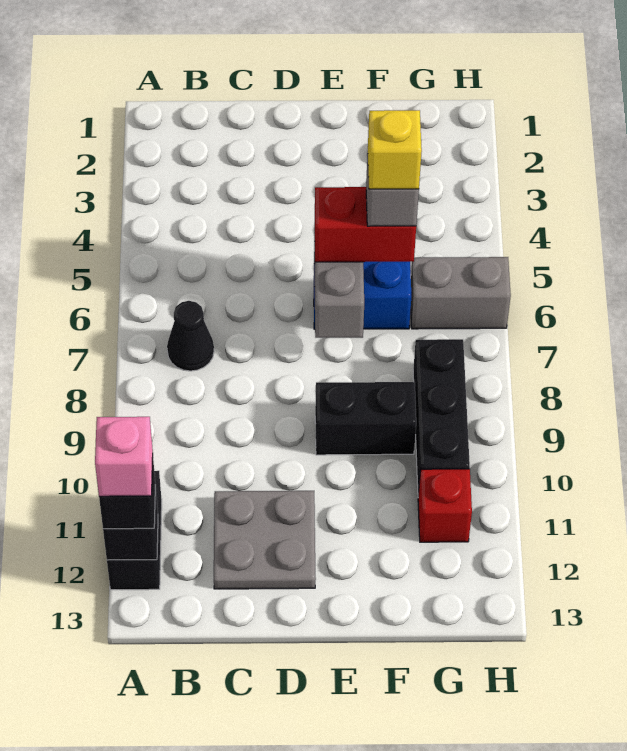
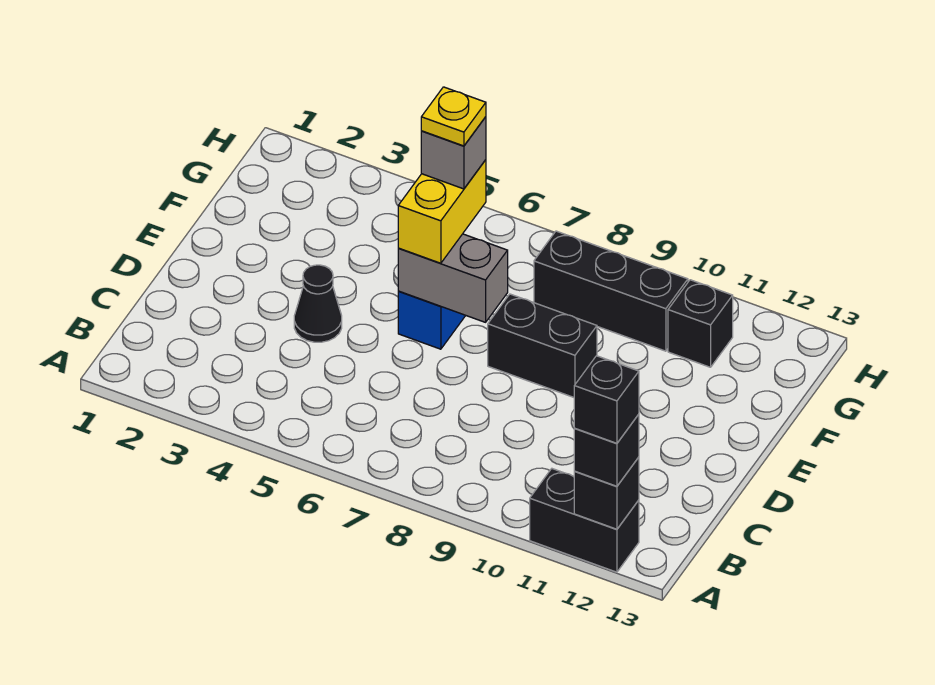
pink 1x1 brick [95,417,153,496] -> black 1x1 brick [574,356,639,443]
black 1x1 cone [167,301,214,371] -> black 1x1 cone moved to [294,265,342,342]
grey 2x2 plate [214,491,316,589] -> none
red 1x2 brick [315,187,416,262] -> yellow 1x2 brick [398,160,486,263]
black 1x2 brick [315,382,416,455] -> black 1x2 brick turned to [488,294,597,397]
yellow 1x1 brick [368,110,422,189] -> yellow 1x1 plate [421,87,486,146]
grey 1x2 brick [411,257,511,329] -> none
red 1x1 brick [418,469,472,542] -> black 1x1 brick [668,280,733,367]

